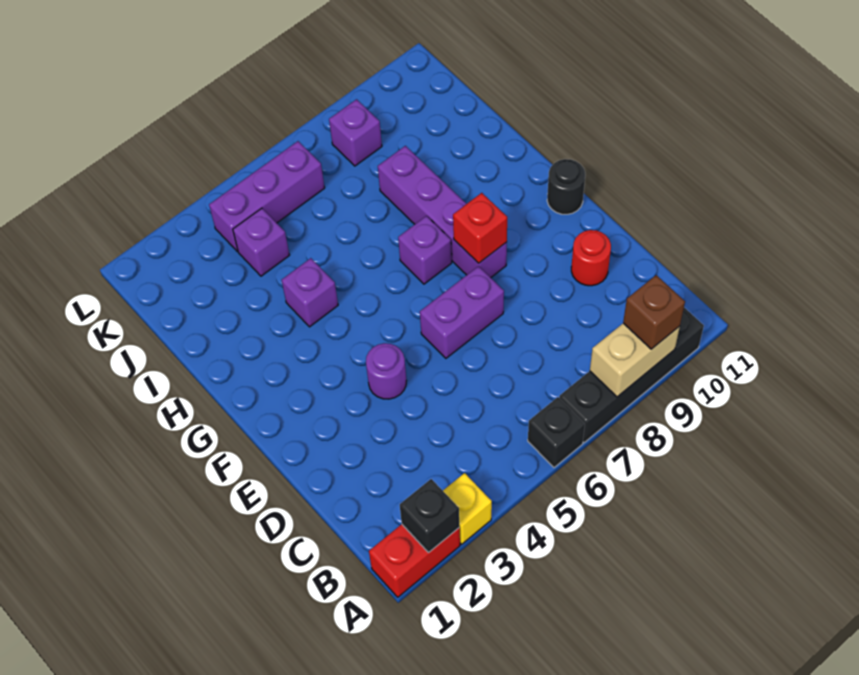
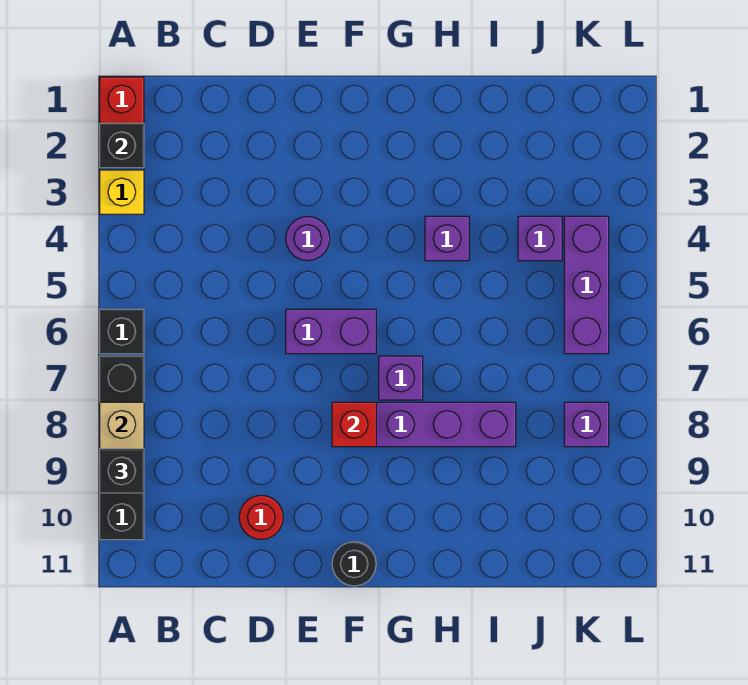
brown 1x1 brick [623,275,685,349] -> black 1x1 brick [100,449,144,493]
purple 1x2 brick [420,266,504,358] -> purple 1x2 brick turned to [286,309,376,354]

